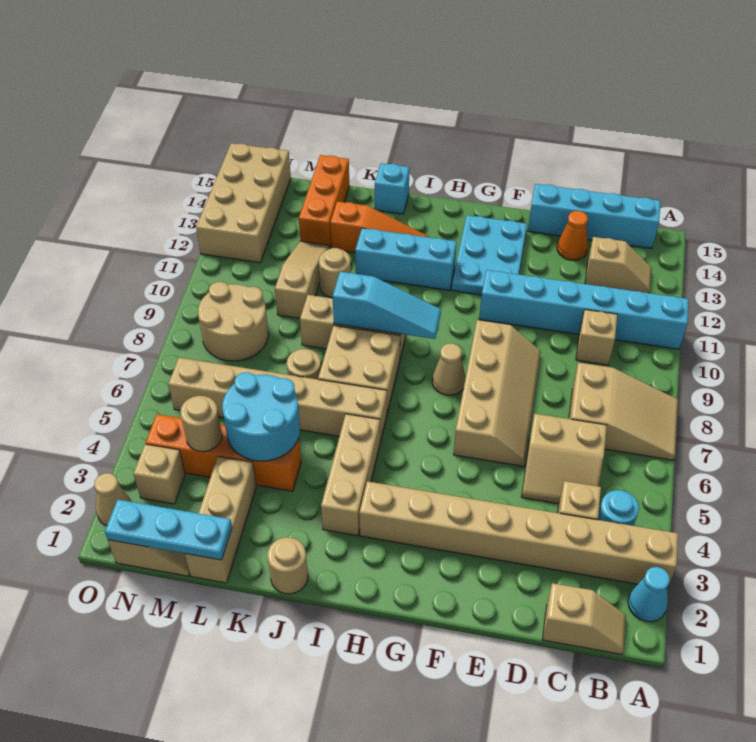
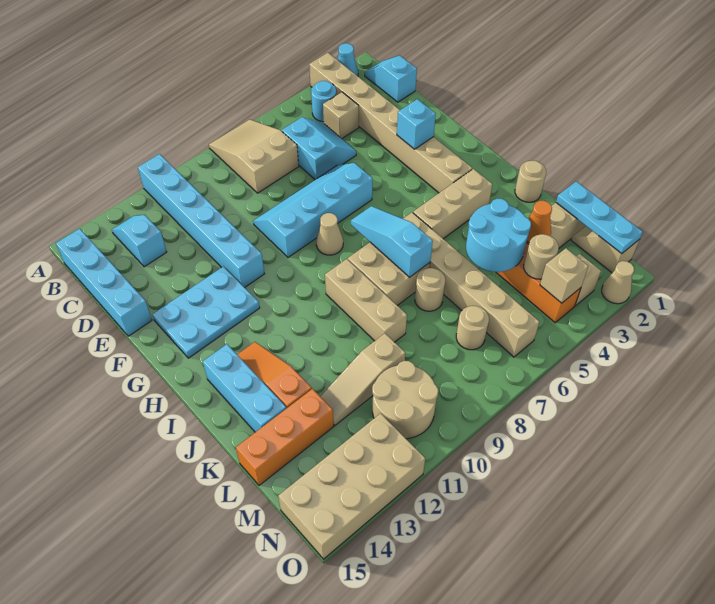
tan 1x2 slope [542,583,626,654] -> cyan 1x2 slope [365,55,417,102]
tan 1x2 slope [585,237,652,293] -> cyan 1x2 slope [112,215,167,267]
tan 2x2 slope [522,414,607,504] -> cyan 2x2 slope [282,117,356,180]
tan 1x1 brick [576,310,617,365] -> tan 1x1 brick moved to [540,248,588,303]
orange 1x1 cone [557,211,588,260] -> orange 1x1 cone moved to [527,201,552,242]
tan 2x4 slope [453,320,541,466] -> cyan 2x4 slope [253,163,373,257]
cyan 1x3 slope [333,272,441,339] -> cyan 1x3 slope moved to [351,206,433,278]
cyan 1x3 brick [355,228,457,290] -> cyan 1x3 brick moved to [203,344,286,432]
cyan 1x1 brick [375,163,410,214] -> cyan 1x1 brick moved to [397,99,436,149]
tan 1x1 round brick [319,248,351,298] -> tan 1x1 round brick moved to [456,306,489,350]
tan 2x2 round brick [198,282,268,361] -> tan 2x2 round brick moved to [372,361,438,439]

